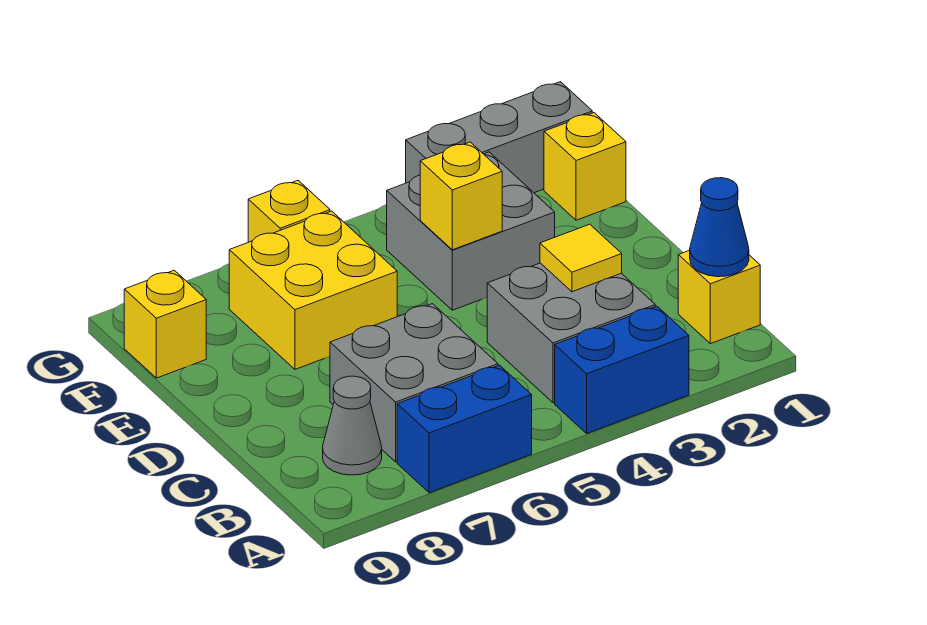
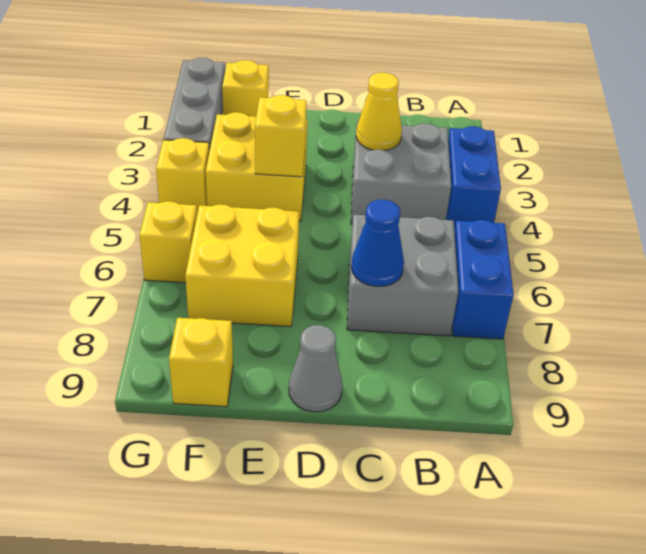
yellow 1x1 brick [678,250,760,344] -> yellow 1x1 brick moved to [156,138,209,213]
blue 1x1 cone [690,178,749,277] -> blue 1x1 cone moved to [351,200,404,286]
grey 1x1 cone [323,376,382,475] -> grey 1x1 cone moved to [289,325,343,412]
yellow 1x1 tile [540,224,622,292] -> yellow 1x1 cone [356,73,402,150]
grey 2x2 brick [387,152,555,310] -> yellow 2x2 brick [206,112,308,221]

